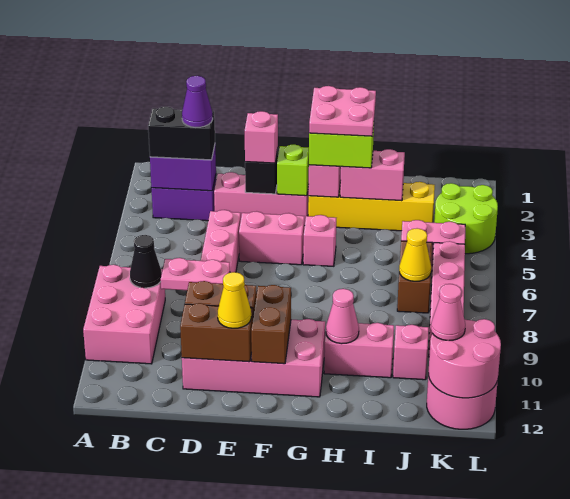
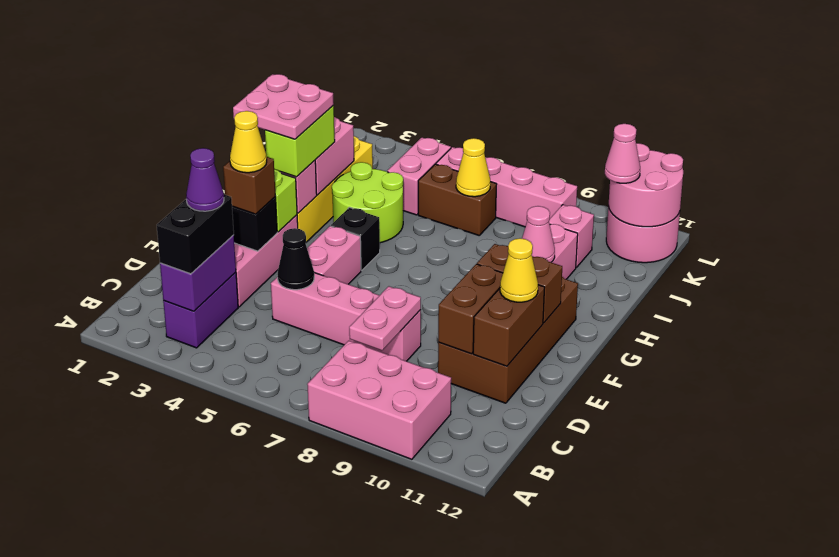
black 1x1 cone [130,235,162,288] -> black 1x1 cone moved to [278,228,314,290]
pink 2x4 brick [182,319,325,397] -> brown 2x4 brick [438,277,578,403]
pink 1x1 brick [245,111,278,163] -> brown 1x1 brick [223,157,276,214]
none -> yellow 1x1 cone [230,111,267,173]
pink 1x1 brick [303,215,336,266] -> black 1x1 brick [331,207,380,270]
lime 2x2 round brick [434,183,498,254] -> lime 2x2 round brick moved to [332,162,403,243]

